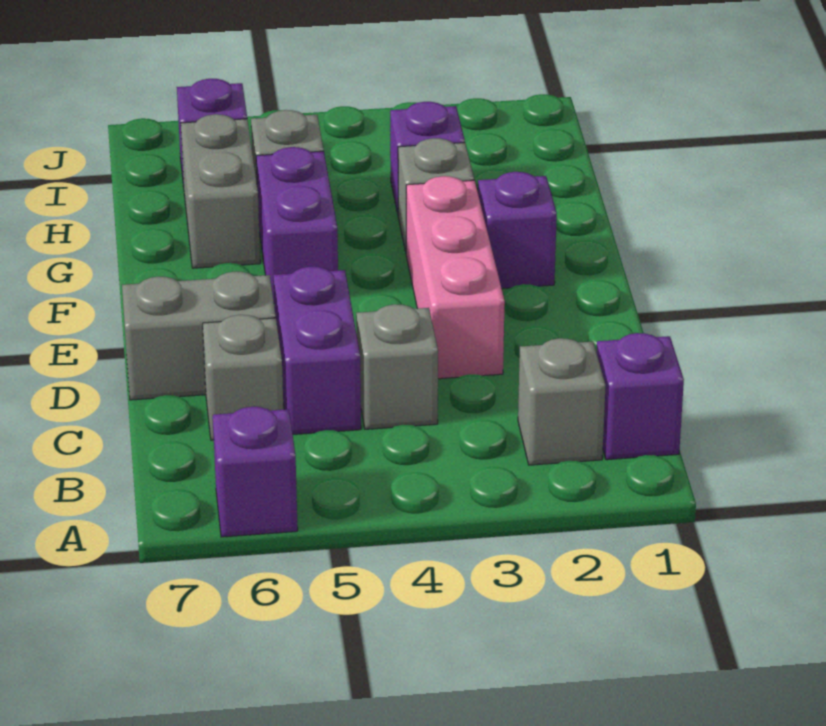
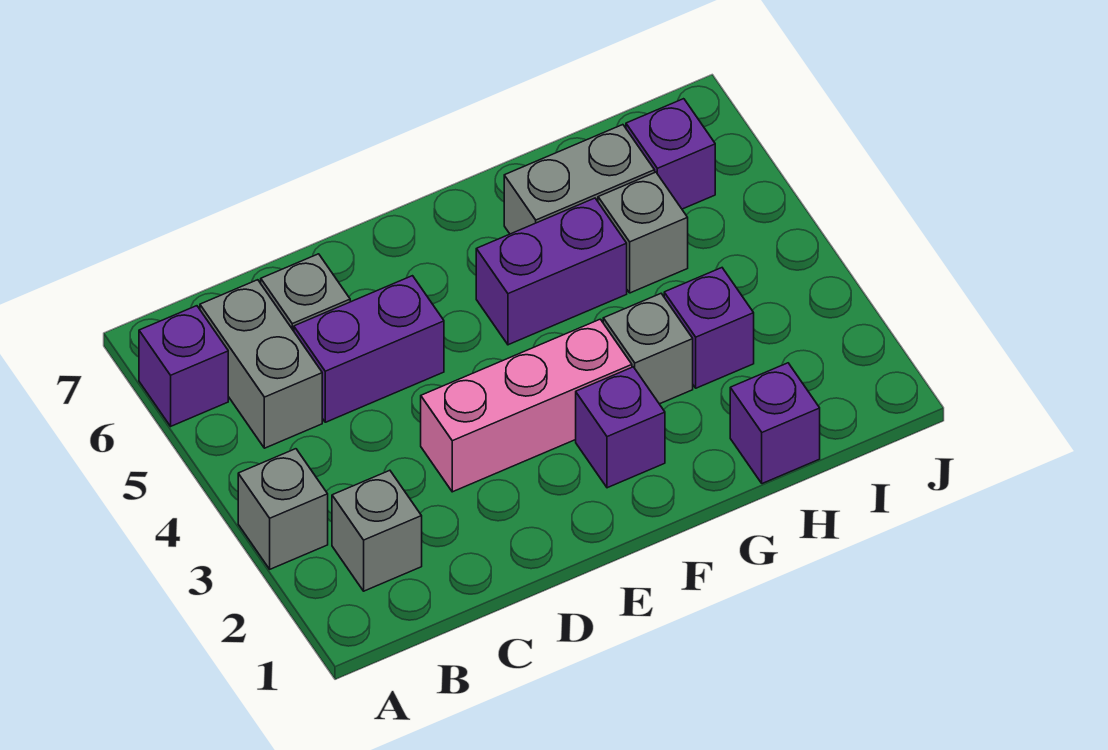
purple 1x1 brick [596,333,684,460] -> purple 1x1 brick moved to [730,363,820,484]
grey 1x1 brick [356,304,438,429] -> grey 1x1 brick moved to [238,449,328,569]
grey 1x2 brick [122,272,276,400] -> grey 1x2 brick moved to [200,280,322,448]

